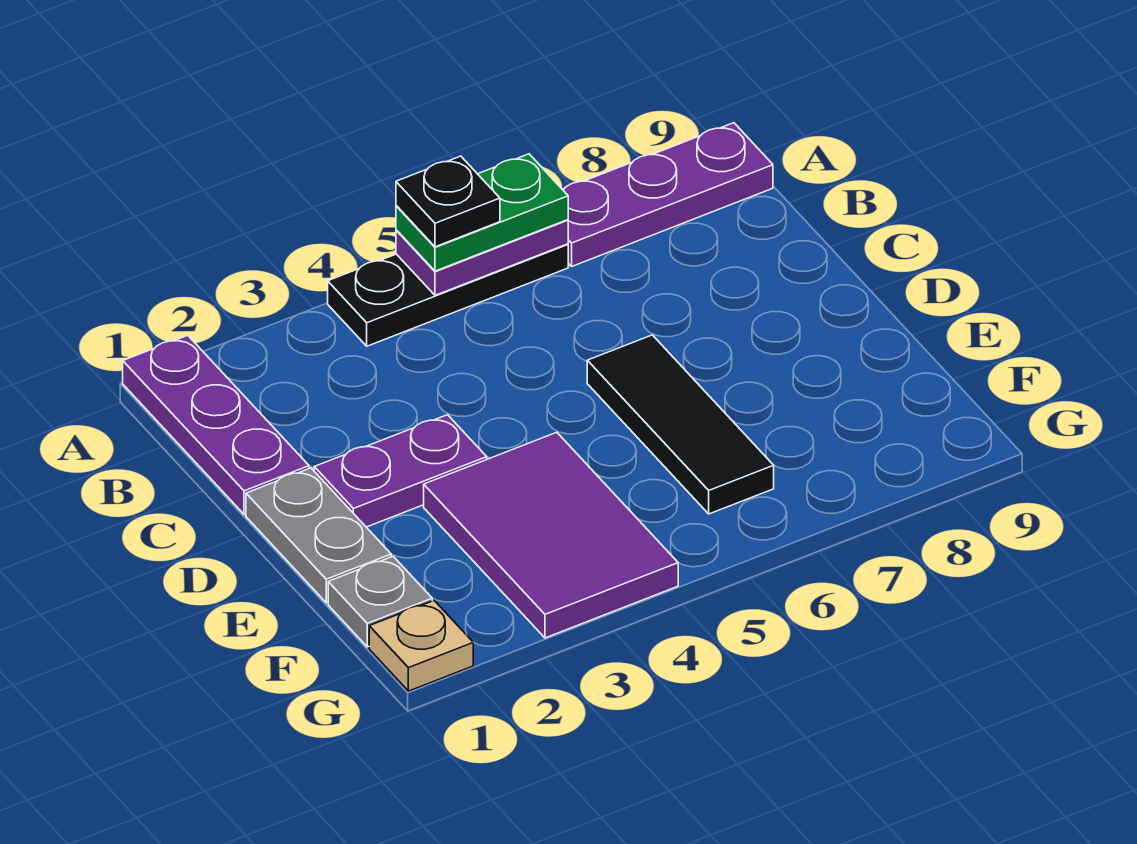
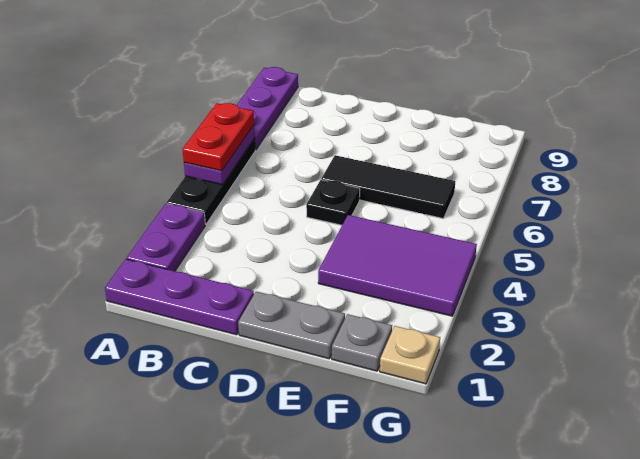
green 1x2 plate [396,154,568,271] -> red 1x2 plate [183,103,254,171]
black 1x1 plate [396,156,500,247] -> black 1x1 plate moved to [306,180,360,225]
purple 1x2 plate [314,415,487,527] -> purple 1x2 plate moved to [127,204,205,271]

